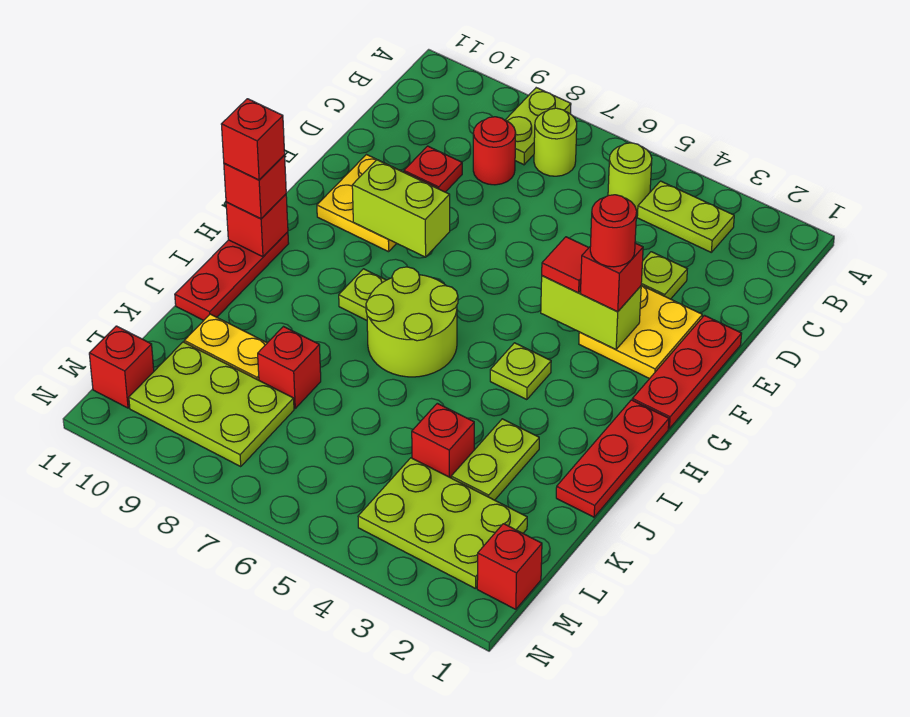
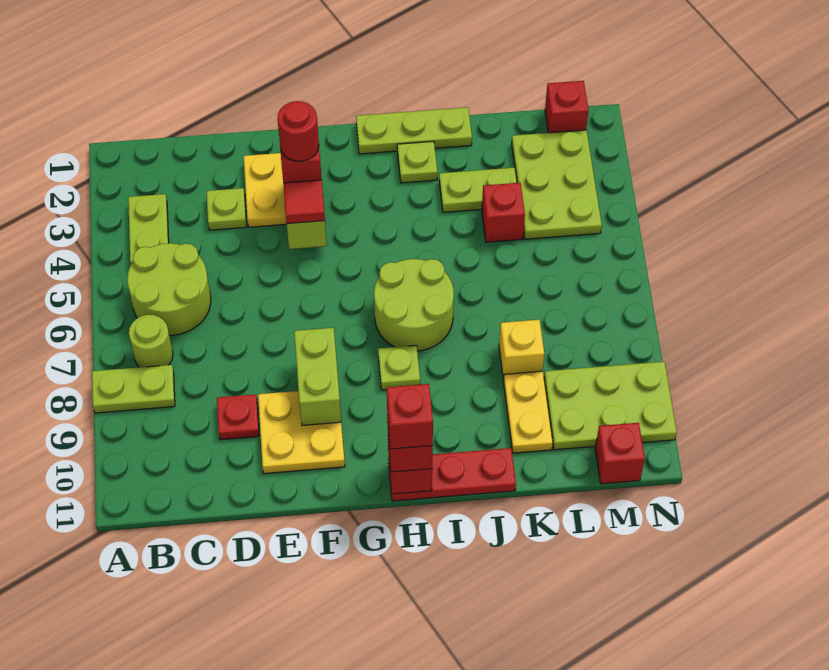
lime 1x1 round brick [608,143,652,210] -> lime 2x2 round brick [127,243,211,335]
red 1x1 round brick [473,117,516,185] -> none
red 1x3 plate [632,315,742,429] -> none
red 1x3 plate [556,400,669,517] -> lime 1x3 plate [356,107,472,154]
lime 1x1 plate [490,343,551,400] -> lime 1x1 plate moved to [397,141,437,183]
red 1x1 brick [258,327,321,408] -> yellow 1x1 brick [499,320,544,380]
lime 2x3 plate [129,342,294,466] -> lime 2x3 plate turned to [544,362,677,450]

